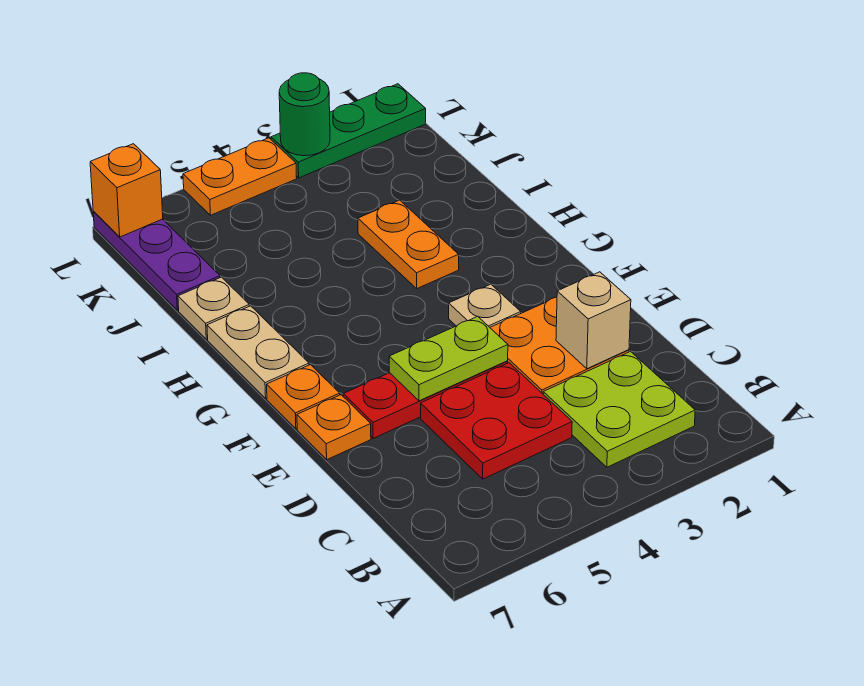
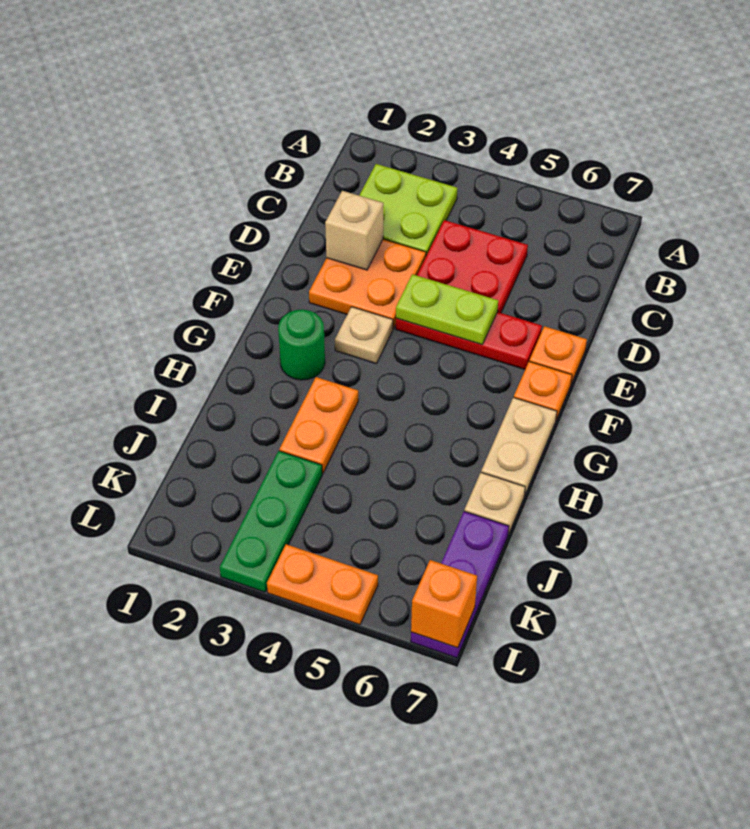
green 1x3 plate [271,84,426,178] -> green 1x3 plate turned to [220,451,322,592]
green 1x1 round brick [279,73,330,156] -> green 1x1 round brick moved to [278,310,325,380]

